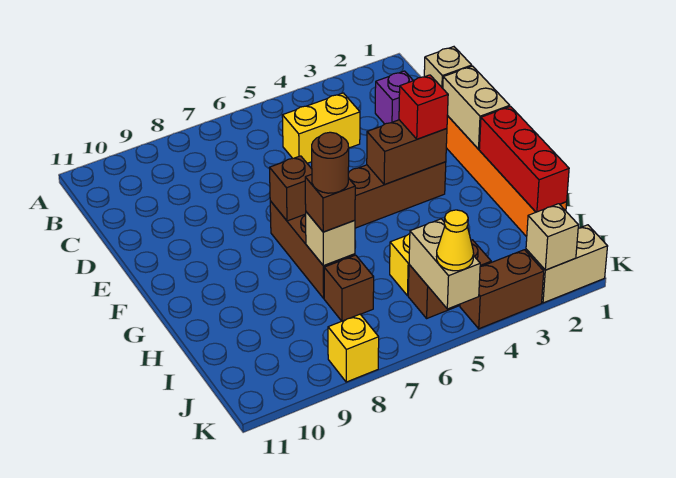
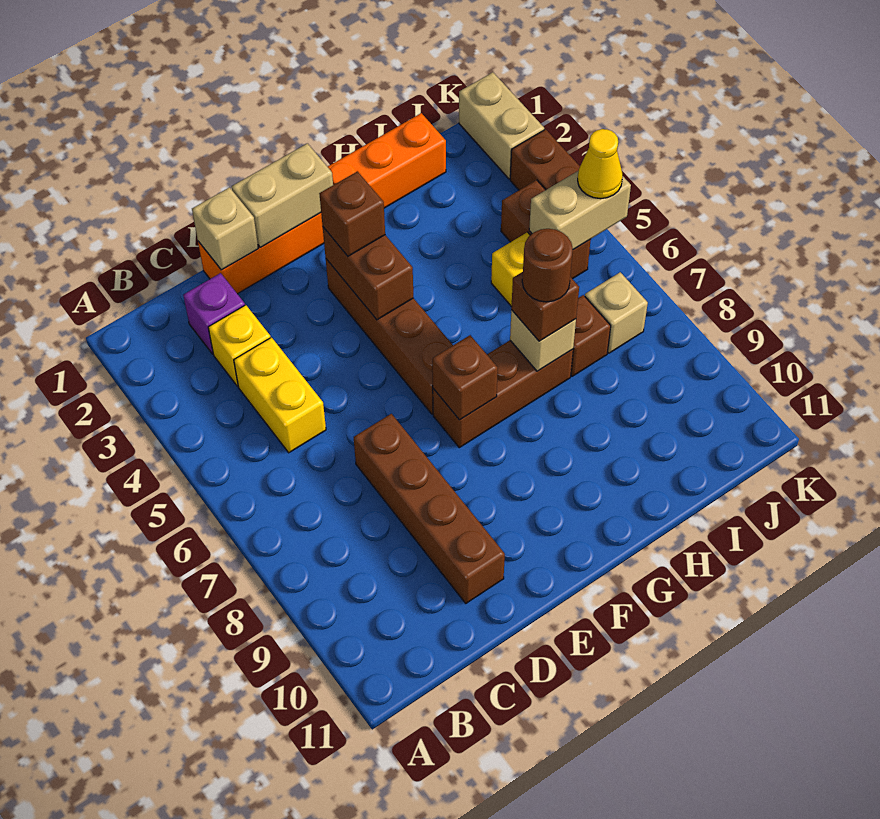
none -> brown 1x4 brick [354,414,505,603]
red 1x1 brick [399,75,448,139] -> brown 1x1 brick [319,171,385,256]
red 1x3 brick [479,106,569,212] -> none
tan 1x1 brick [526,204,578,270] -> tan 1x1 brick moved to [585,272,648,353]
yellow 1x1 brick [328,314,379,382] -> yellow 1x1 brick moved to [208,305,271,386]

